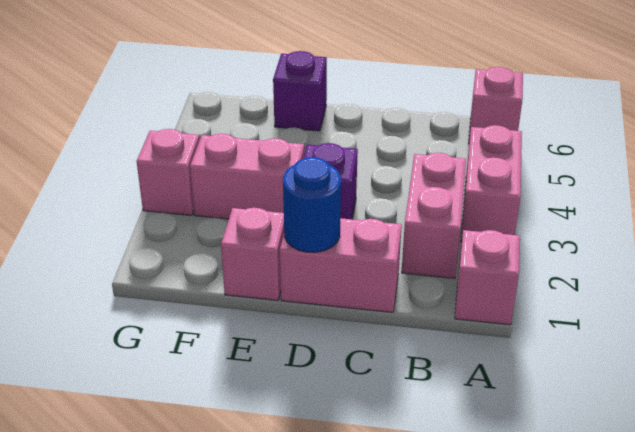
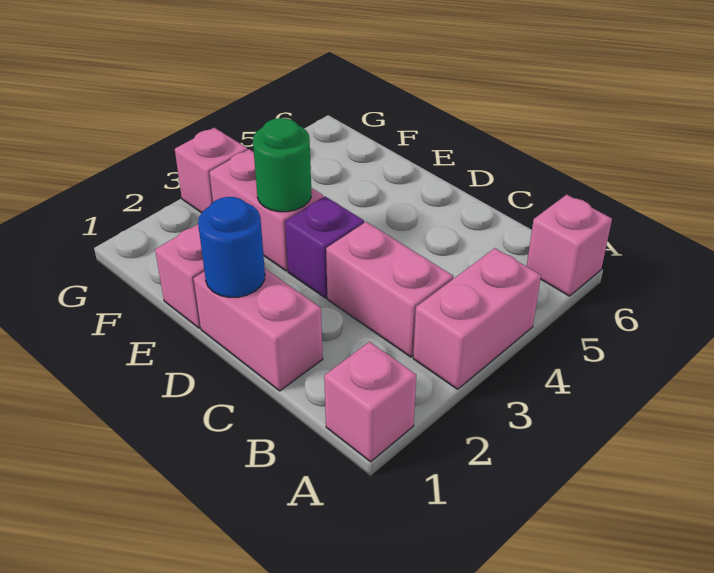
pink 1x2 brick [402,153,466,278] -> pink 1x2 brick turned to [326,222,453,357]
none -> green 1x1 round brick [253,118,311,212]
purple 1x1 brick [273,51,327,131] -> none

